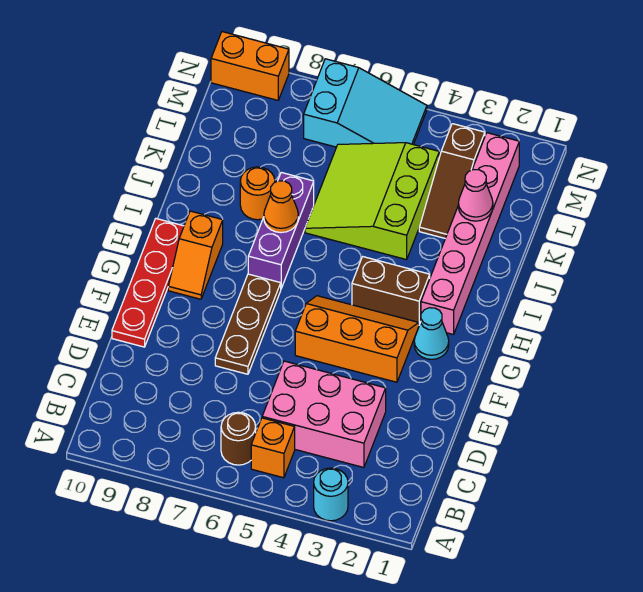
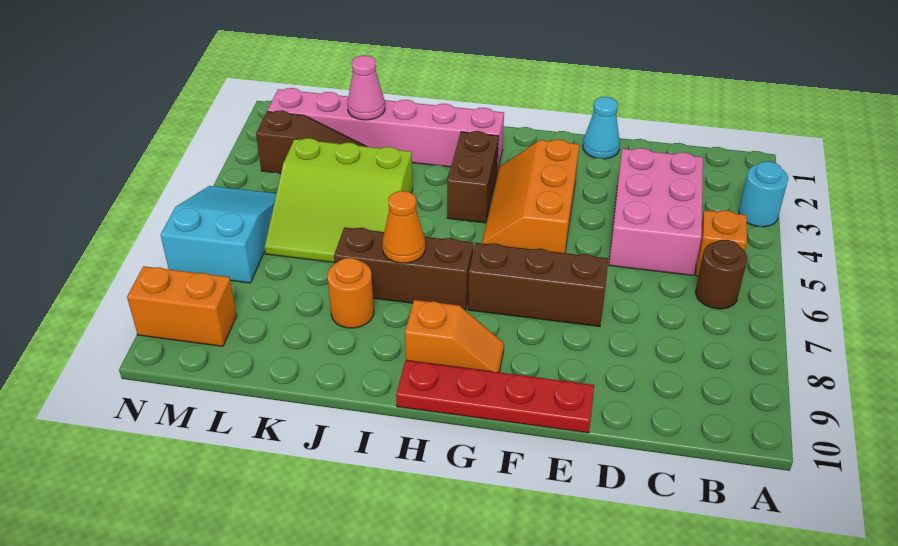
brown 1x3 plate [215,274,281,374] -> brown 1x3 brick [468,243,608,327]
cyan 1x1 cone [414,308,449,359] -> cyan 1x1 cone moved to [583,97,620,159]
purple 1x3 brick [248,172,314,288] -> brown 1x3 brick [334,227,473,310]
orange 1x2 brick [211,32,289,100] -> orange 1x2 brick turned to [127,266,237,346]

